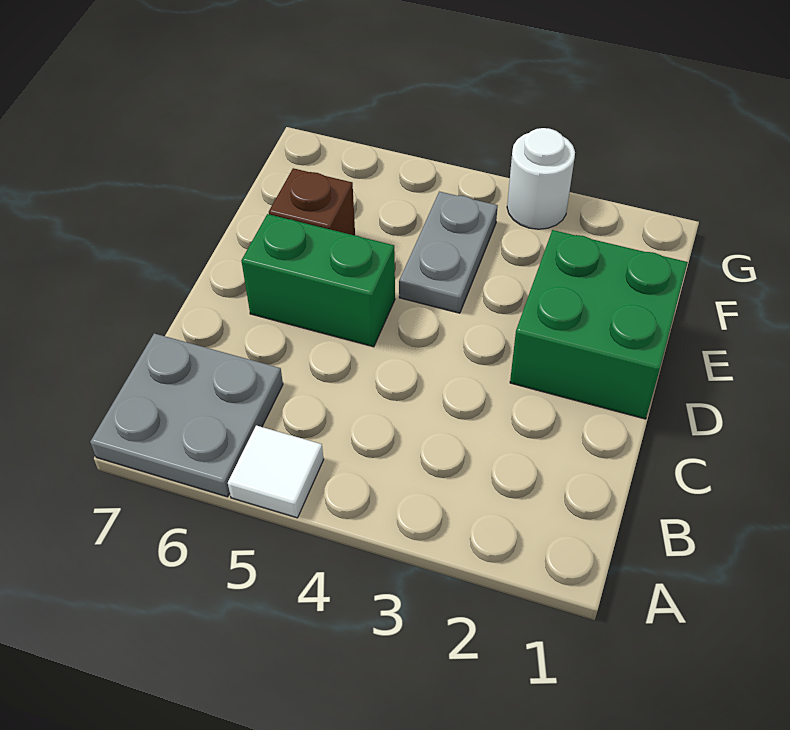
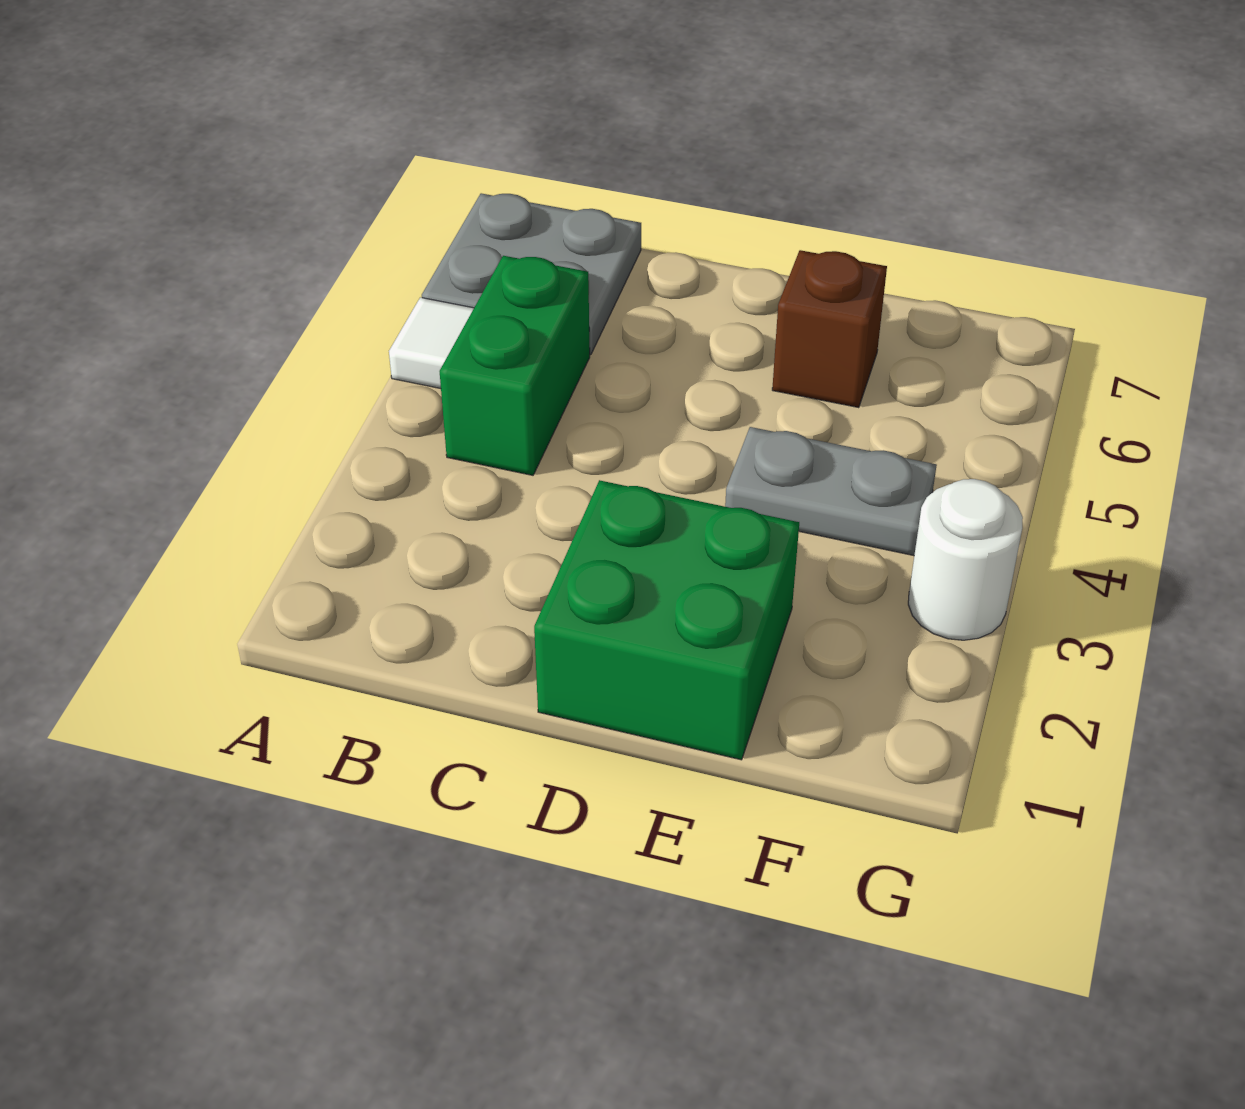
green 1x2 brick [241,214,395,347] -> green 1x2 brick moved to [440,256,590,475]

